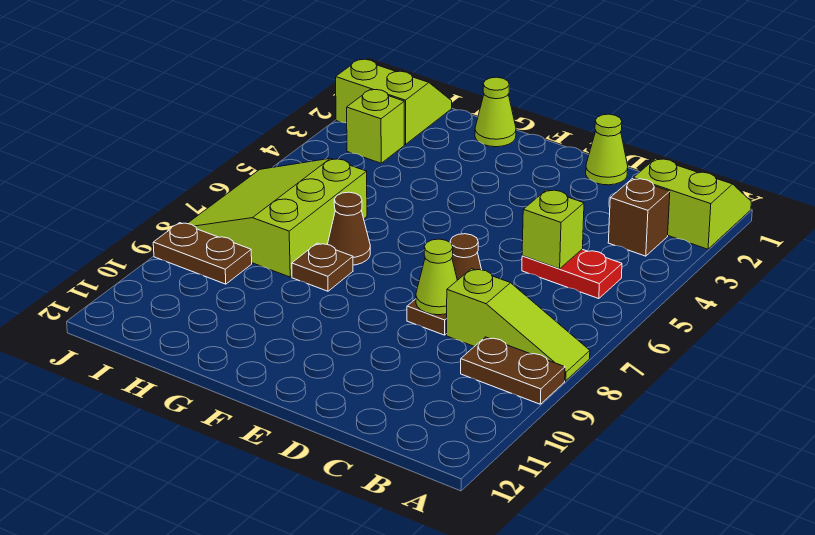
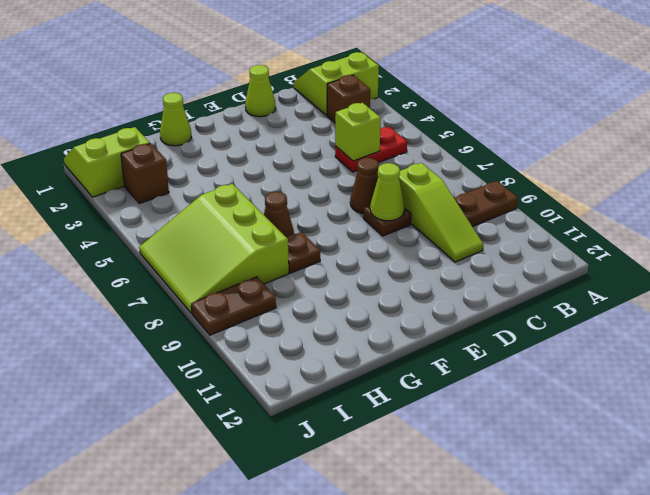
lime 1x3 slope [447,269,590,381] -> lime 1x3 slope turned to [399,163,483,262]
lime 1x1 brick [347,90,404,163] -> brown 1x1 brick [121,143,169,203]

